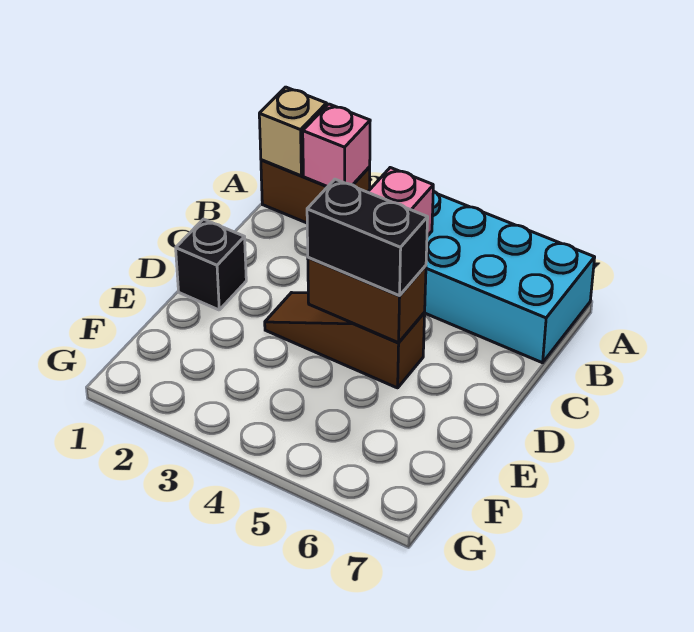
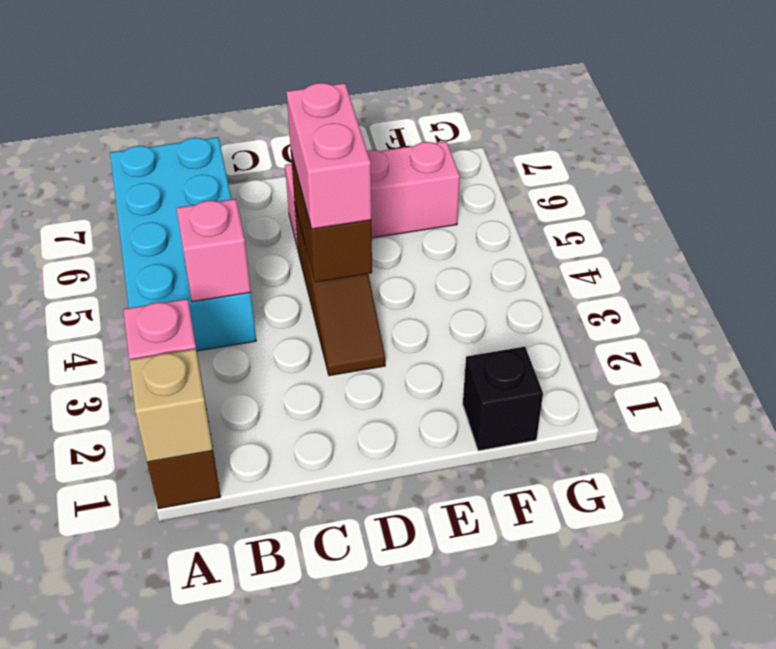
black 1x1 brick [176,219,246,310] -> black 1x1 brick moved to [463,347,543,451]
black 1x2 brick [307,179,428,296] -> pink 1x2 brick [286,83,371,229]
none -> pink 1x3 brick [285,141,460,249]

